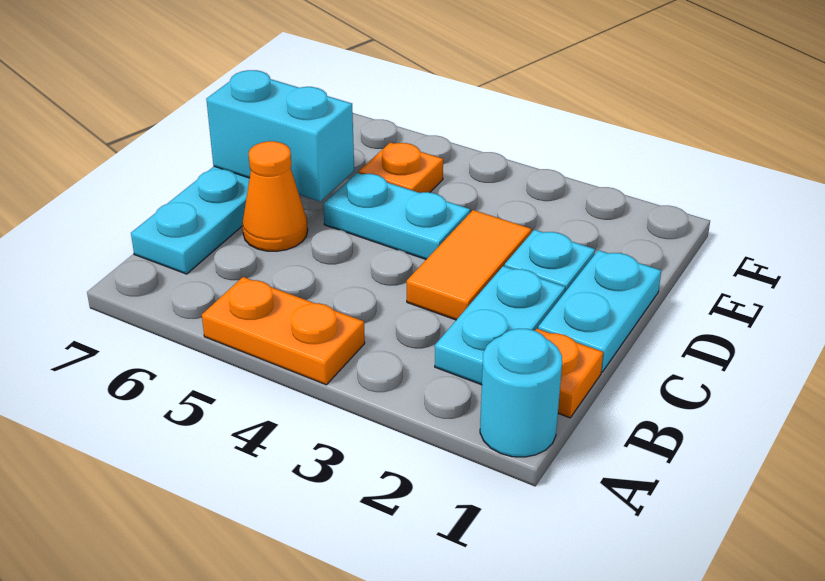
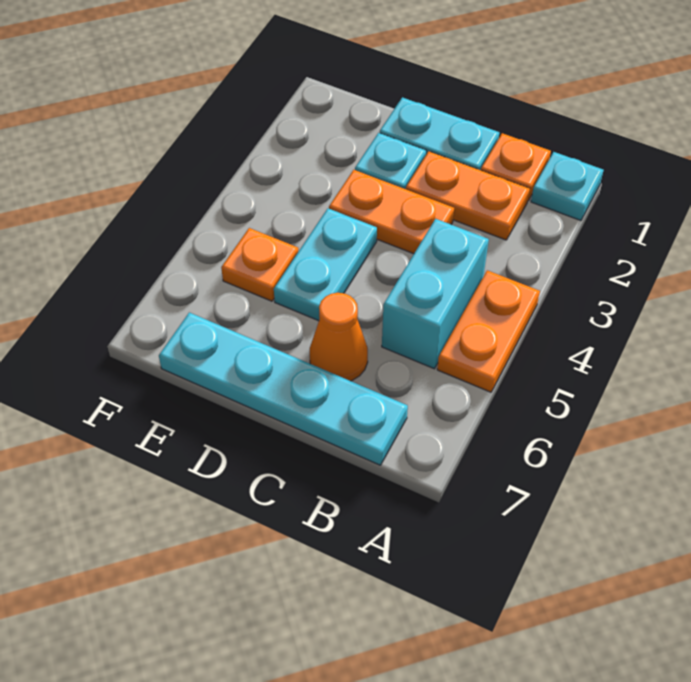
cyan 1x1 round brick [480,329,562,457] -> cyan 1x1 plate [531,152,603,221]
cyan 1x2 plate [435,266,565,385] -> orange 1x2 plate [406,152,530,240]
orange 1x2 tile [407,210,531,320] -> orange 1x2 plate [329,170,454,254]
cyan 1x2 brick [206,70,354,202] -> cyan 1x2 brick moved to [382,219,489,369]

